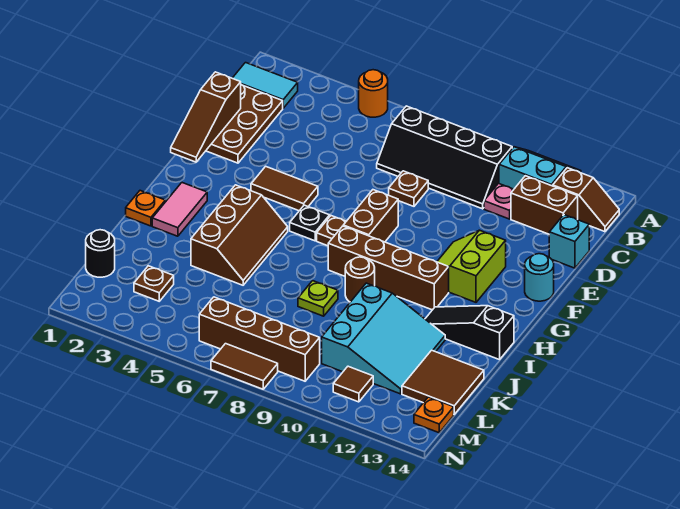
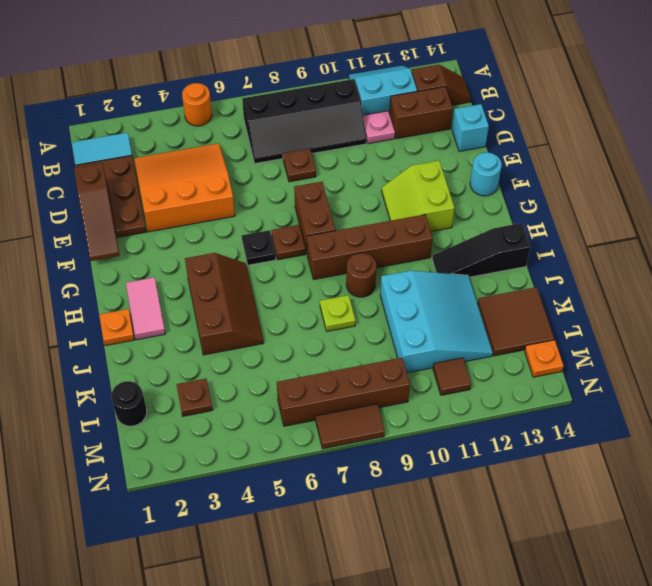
none -> orange 3x3 slope [134,143,235,232]
brown 1x2 tile [251,166,318,211] -> none

